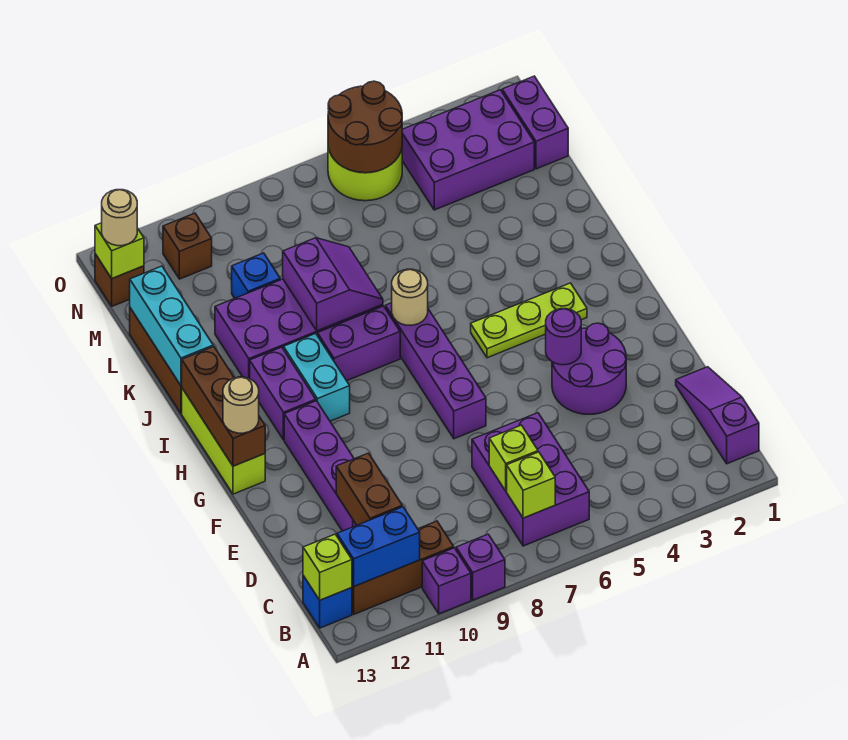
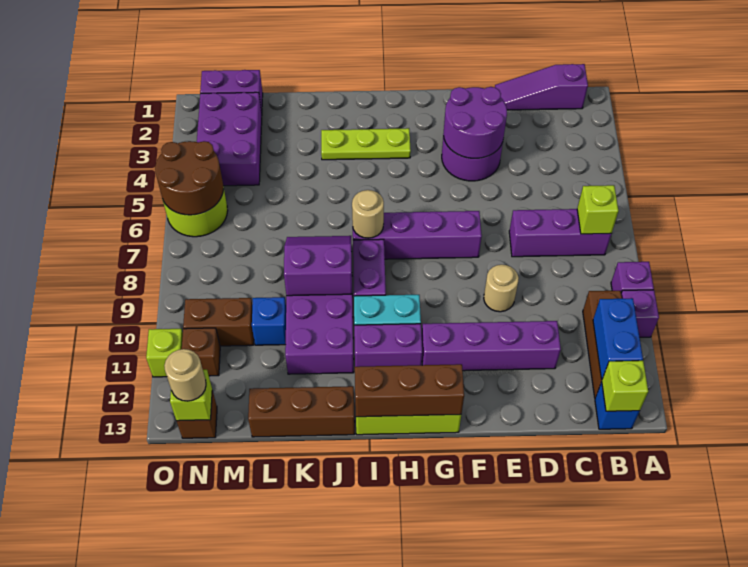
purple 2x3 brick [472,413,589,546] -> purple 1x3 brick [509,209,611,257]
lime 1x1 brick [489,425,538,491] -> lime 1x1 brick moved to [146,329,183,377]
brown 1x2 brick [336,453,402,525] -> brown 1x2 brick moved to [183,298,254,346]
purple 1x1 round brick [546,309,581,365] -> purple 2x2 round brick [444,87,507,158]
tan 1x1 round brick [223,377,259,433] -> tan 1x1 round brick moved to [484,265,519,312]
lime 1x3 plate [471,283,587,358] -> lime 1x3 plate turned to [321,128,411,160]
cyan 1x3 brick [130,266,213,386] -> none

